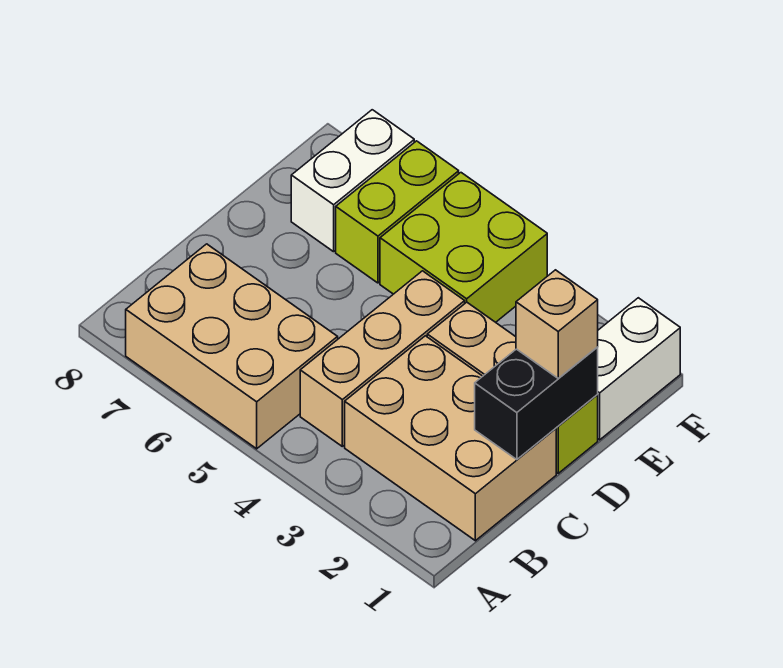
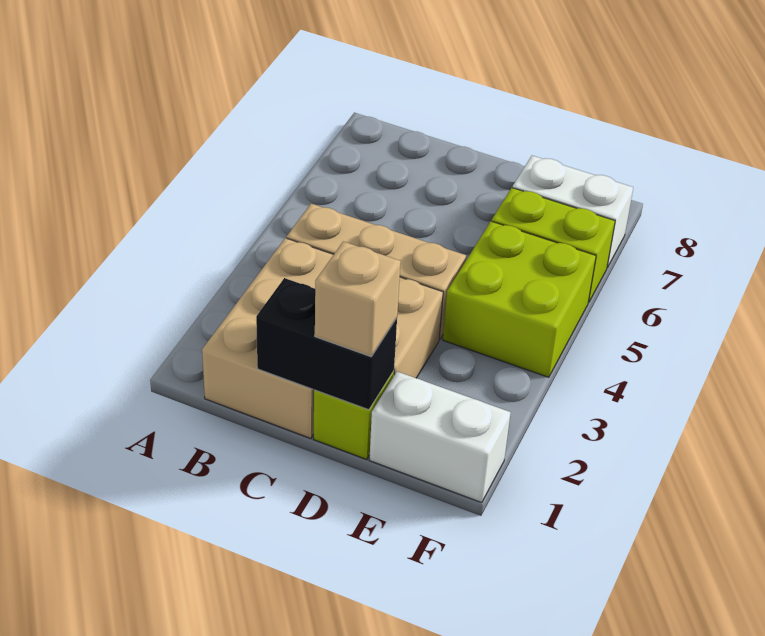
tan 2x3 brick [126,244,338,449] -> none

